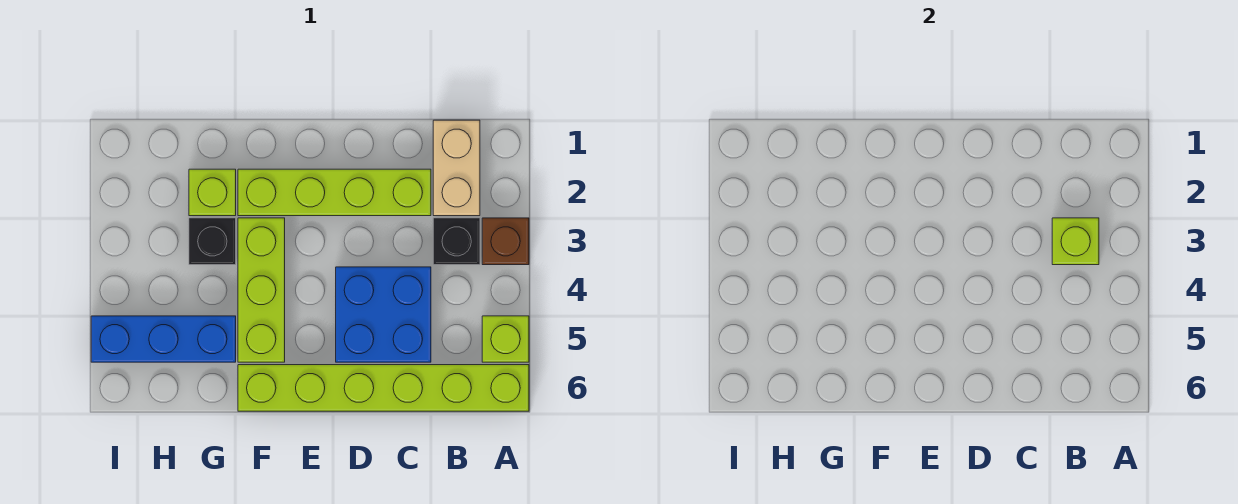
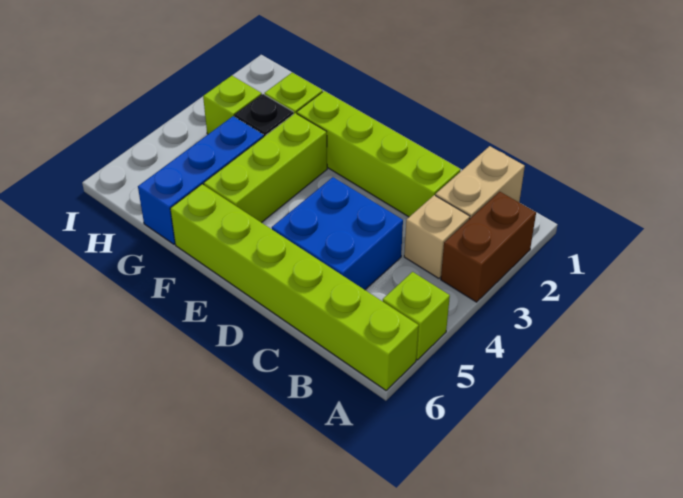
brown 1x1 brick [482,218,529,265] -> brown 1x2 brick [441,192,536,302]
black 1x1 brick [433,218,480,265] -> tan 1x1 brick [404,195,470,278]
lime 1x1 brick [1052,218,1099,265] -> lime 1x1 brick moved to [203,76,262,134]
blue 1x3 brick [91,316,236,362] -> blue 1x3 brick turned to [138,116,264,244]

